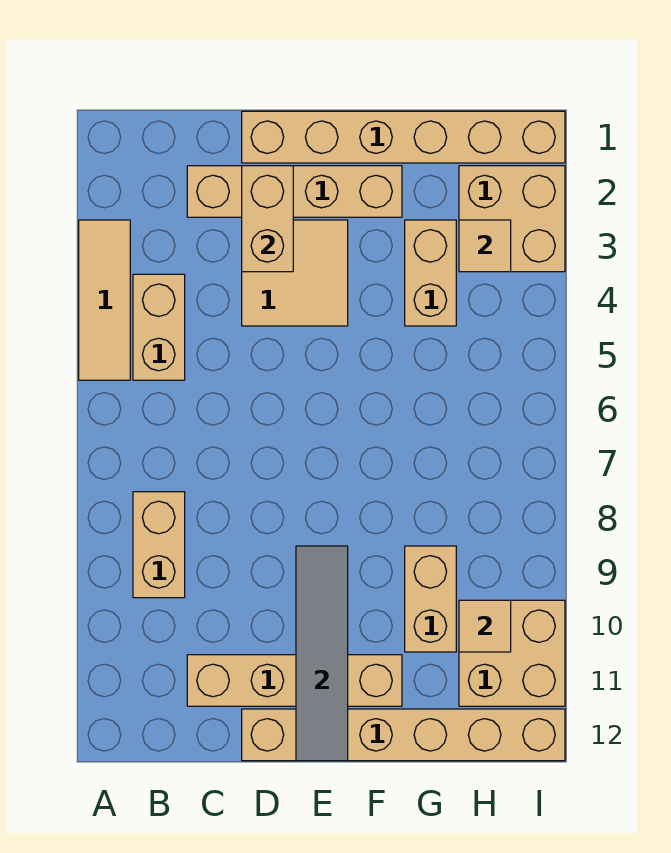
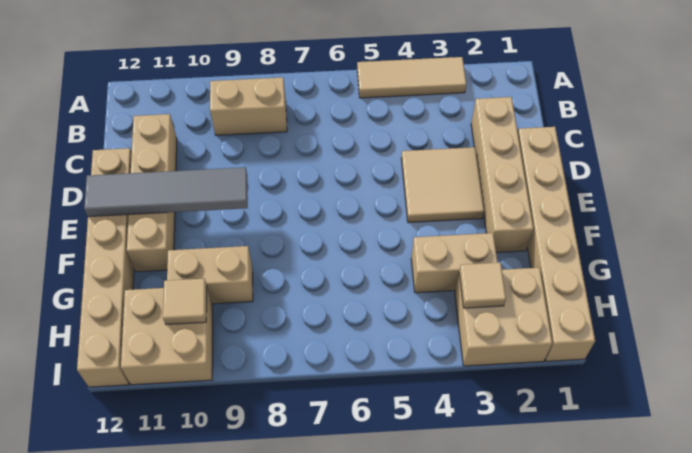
tan 1x2 brick [133,274,185,380] -> none
tan 1x2 brick [242,166,293,272] -> none

